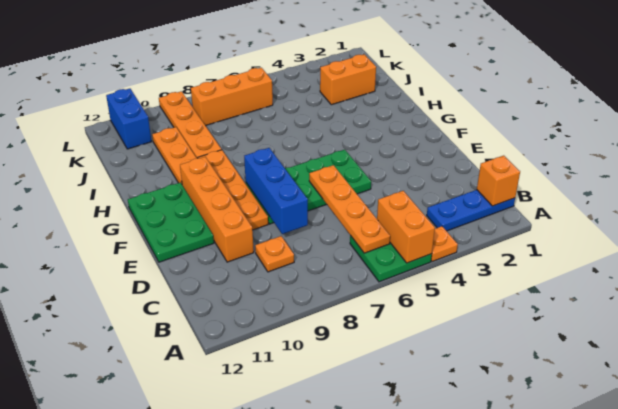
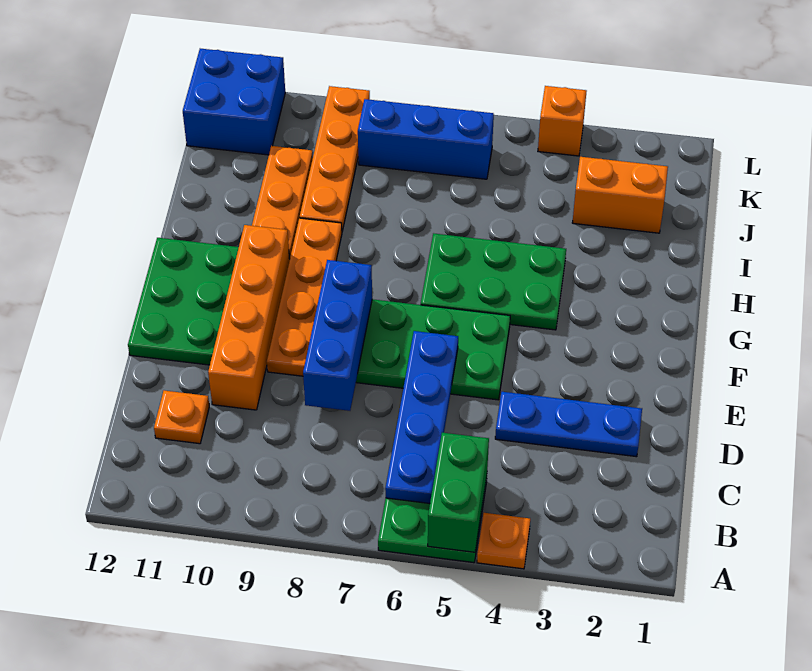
orange 1x2 brick [377,191,435,263] -> green 1x2 brick [428,433,489,552]
blue 1x3 plate [427,190,515,231] -> blue 1x3 plate moved to [495,392,642,457]
orange 1x1 brick [477,156,520,206] -> orange 1x1 brick moved to [538,86,586,156]
orange 1x4 plate [309,165,390,253] -> blue 1x4 plate [385,331,458,503]
orange 1x1 plate [255,236,294,272] -> orange 1x1 plate moved to [154,390,209,444]
none -> green 2x3 plate [421,233,566,330]
orange 1x3 brick [191,68,273,126] -> blue 1x3 brick [358,99,494,179]
blue 1x2 brick [106,89,152,149] -> blue 2x2 brick [183,49,285,155]

